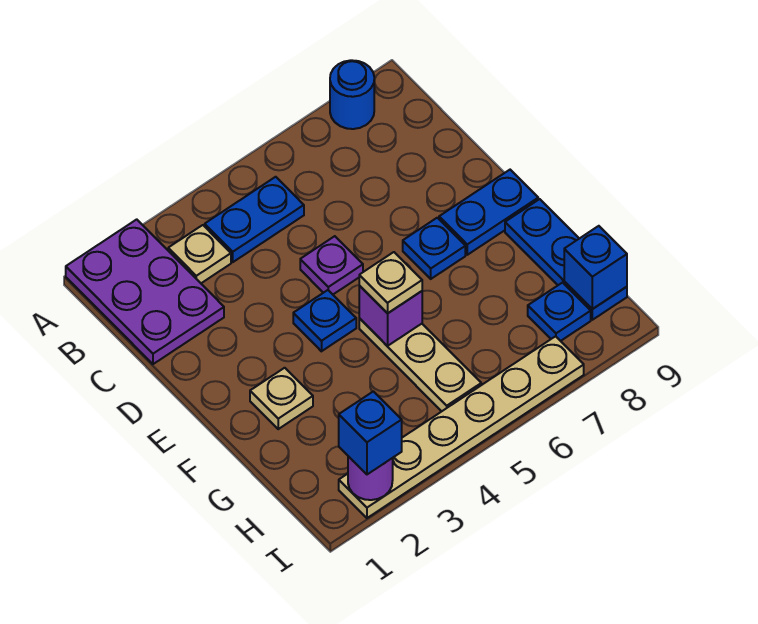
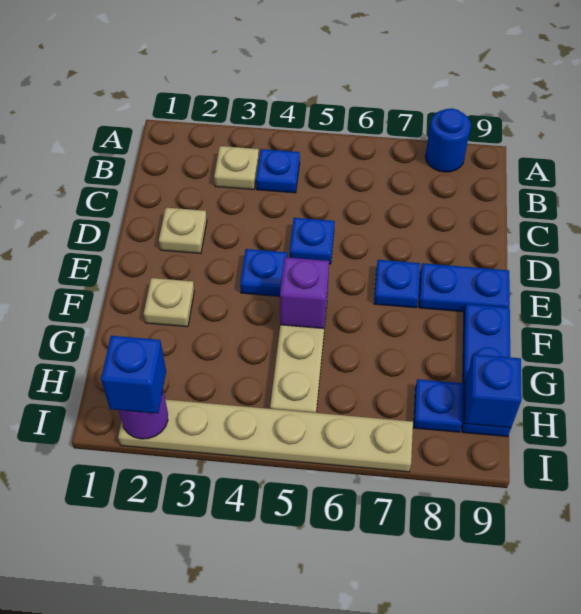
purple 2x3 plate [66,219,224,364] -> none
blue 1x2 plate [205,177,304,262] -> blue 1x1 plate [256,149,300,193]
purple 1x1 plate [300,236,363,294] -> blue 1x1 plate [290,218,335,264]
tan 1x1 plate [359,252,422,314] -> tan 1x1 plate moved to [159,208,207,254]

